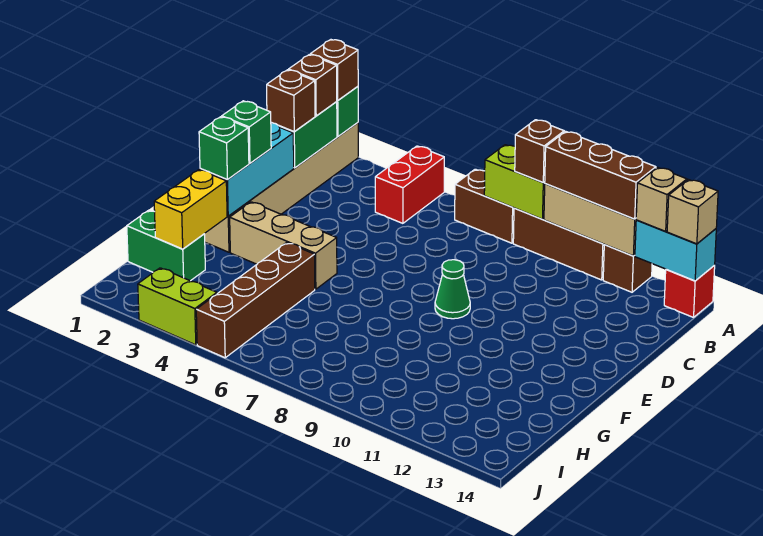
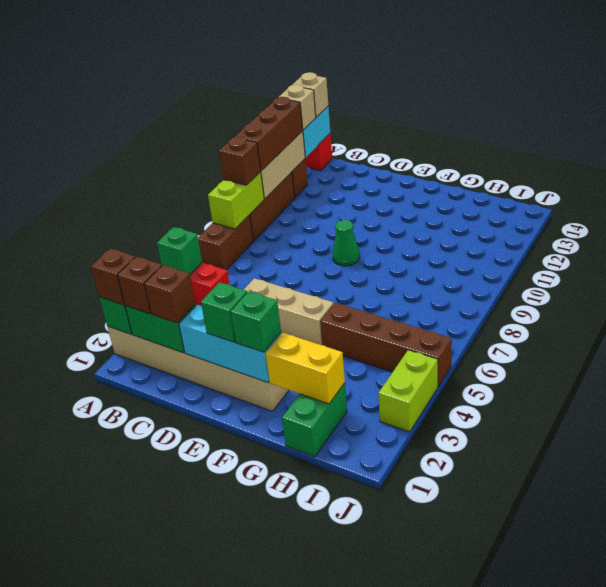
none -> green 1x1 brick [157,227,202,274]
tan 1x3 brick [230,202,337,289] -> tan 1x3 brick turned to [244,278,334,345]

